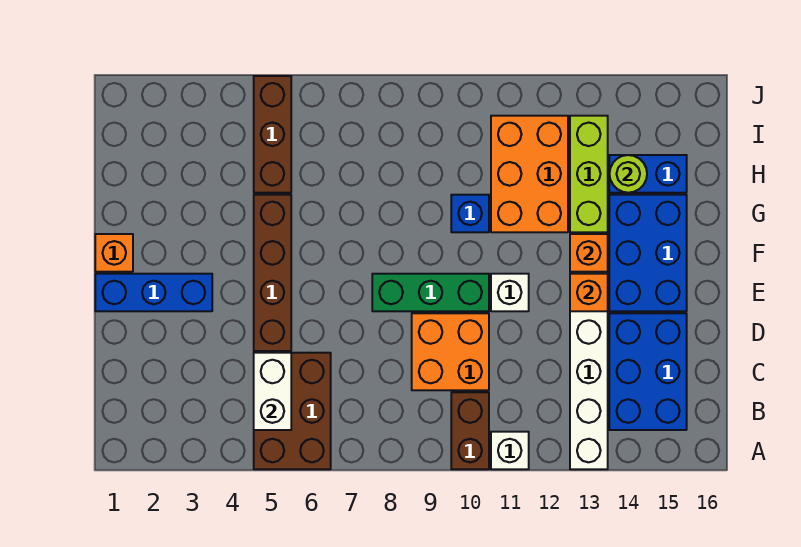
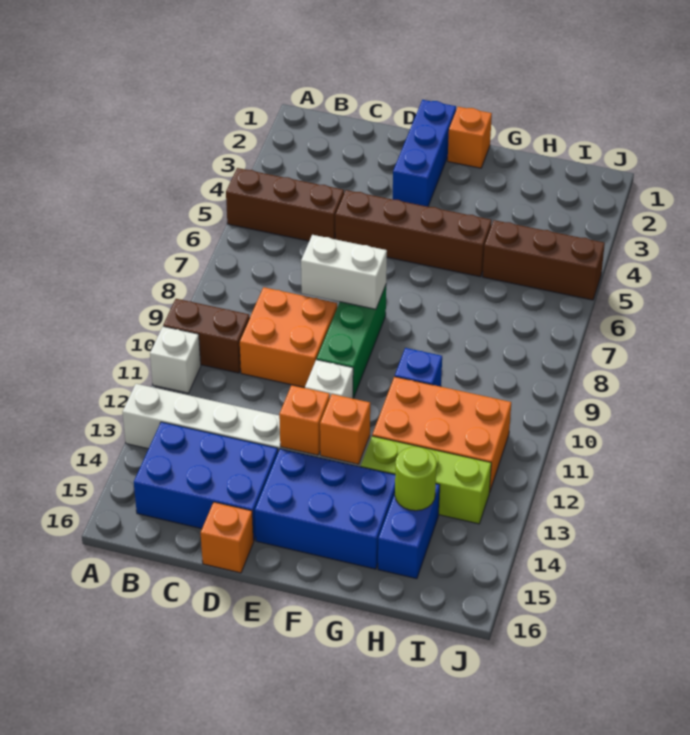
brown 2x3 brick [254,353,331,469] -> brown 1x3 brick [226,168,344,241]
white 1x2 brick [254,353,291,430] -> white 1x2 brick moved to [301,235,387,309]
none -> orange 1x1 brick [201,502,254,573]

